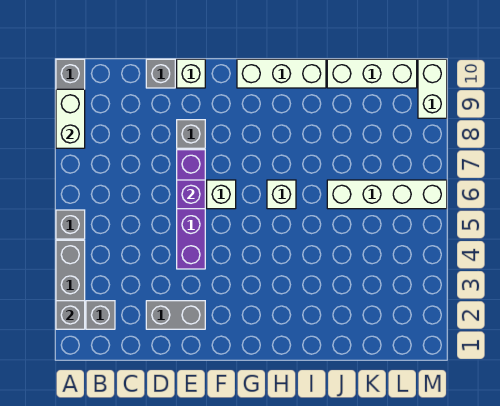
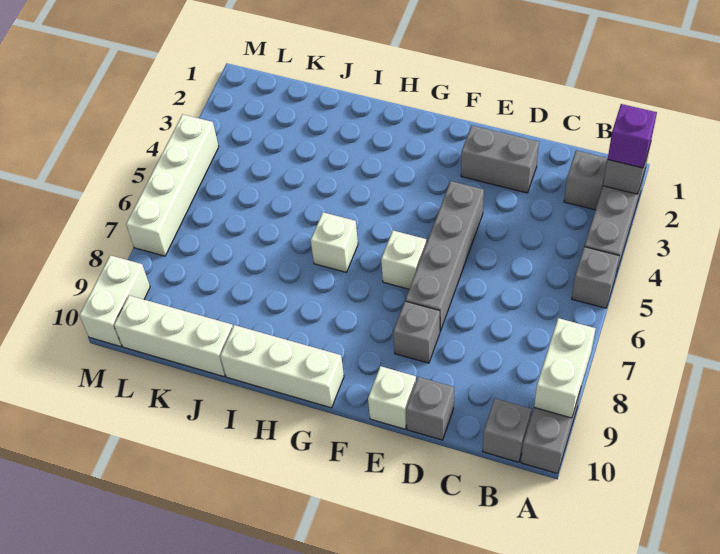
none -> grey 1x1 brick [483,399,532,462]
purple 1x4 brick [177,150,205,269] -> grey 1x4 brick [405,181,484,331]
purple 1x1 brick [177,180,205,209] -> purple 1x1 brick moved to [608,104,657,168]
white 1x4 brick [327,180,447,209] -> white 1x4 brick turned to [126,114,219,256]

